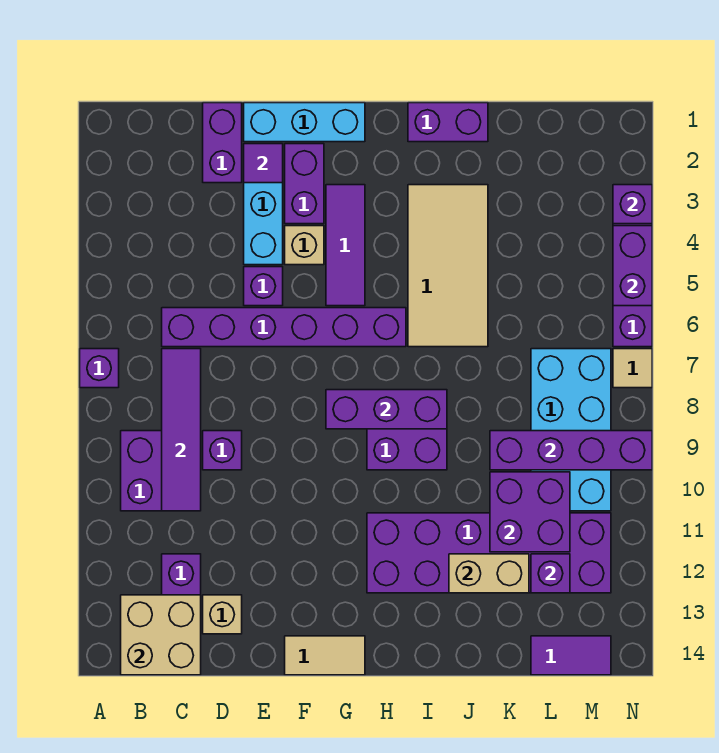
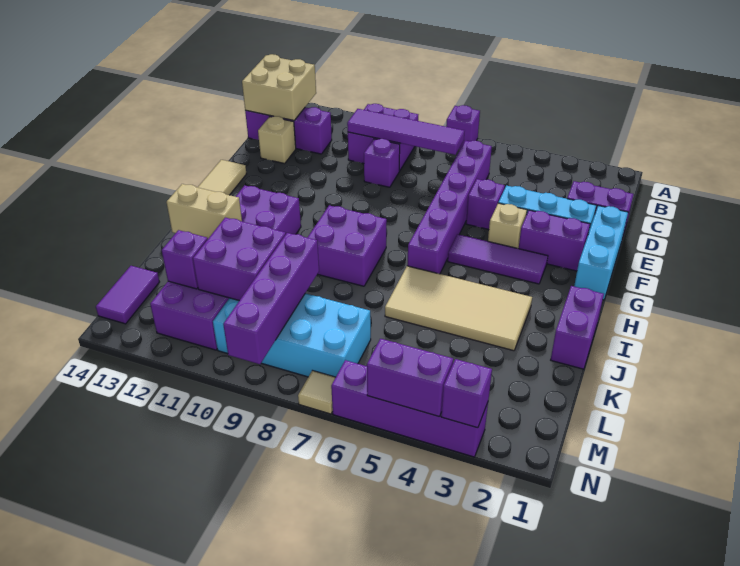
purple 1x1 tile [244,144,283,183] -> none
purple 1x3 brick [326,390,447,429] -> none
tan 1x2 brick [449,554,529,593] -> tan 1x2 brick turned to [166,184,242,238]

